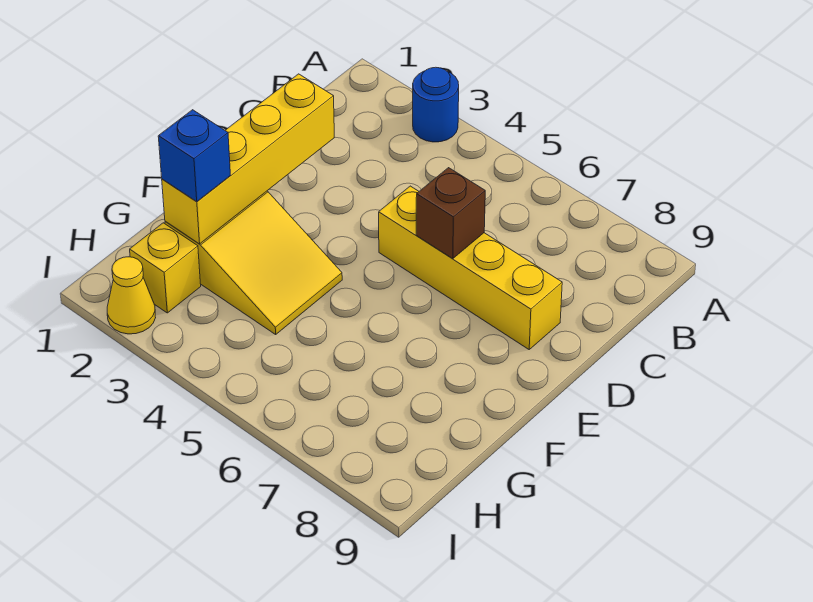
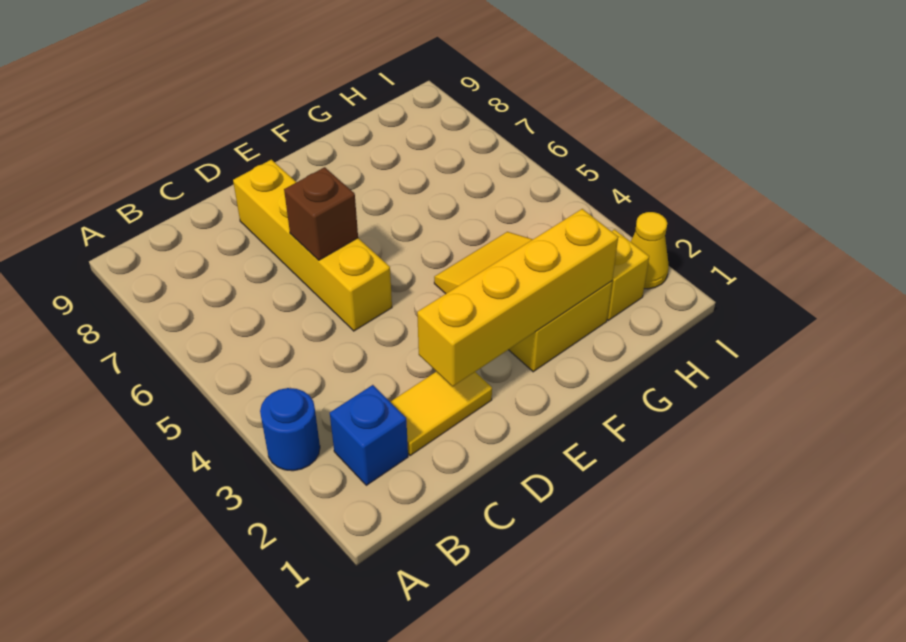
none -> yellow 1x2 tile [391,372,492,455]
blue 1x1 brick [158,110,231,202] -> blue 1x1 brick moved to [330,385,408,485]

